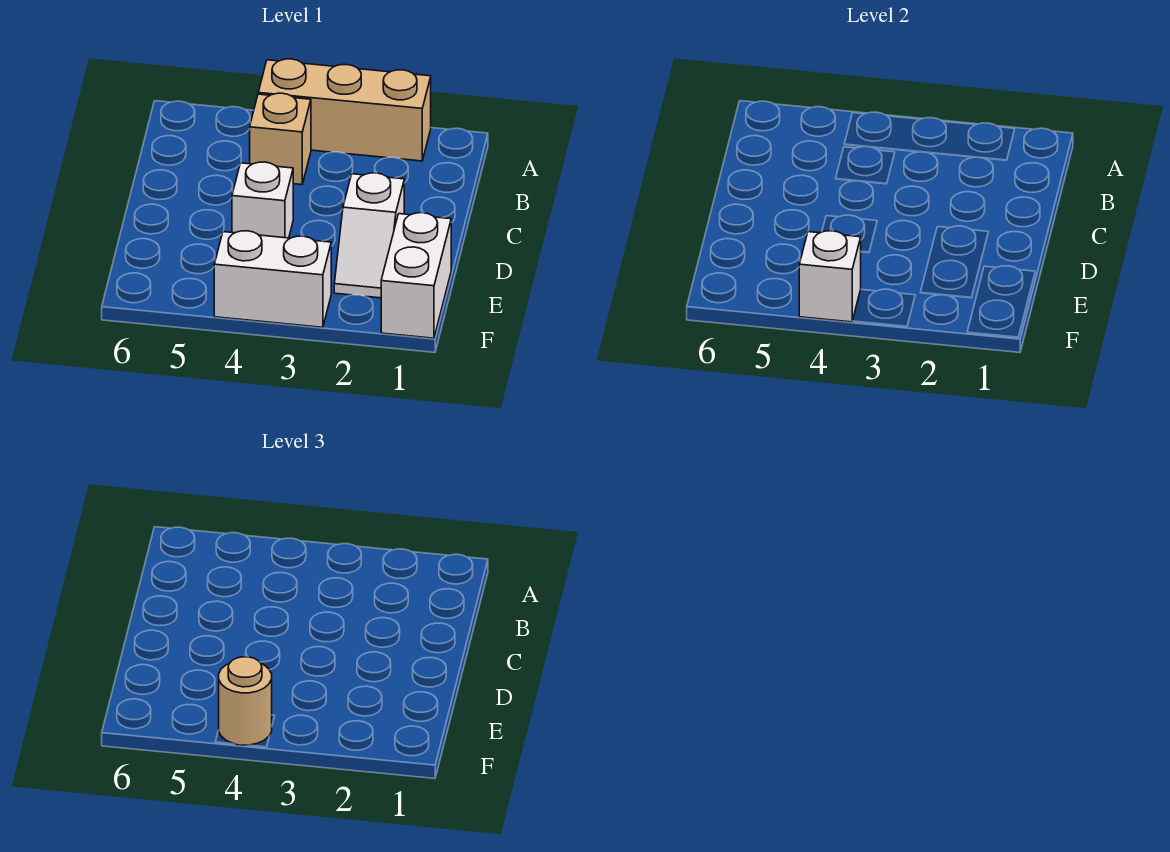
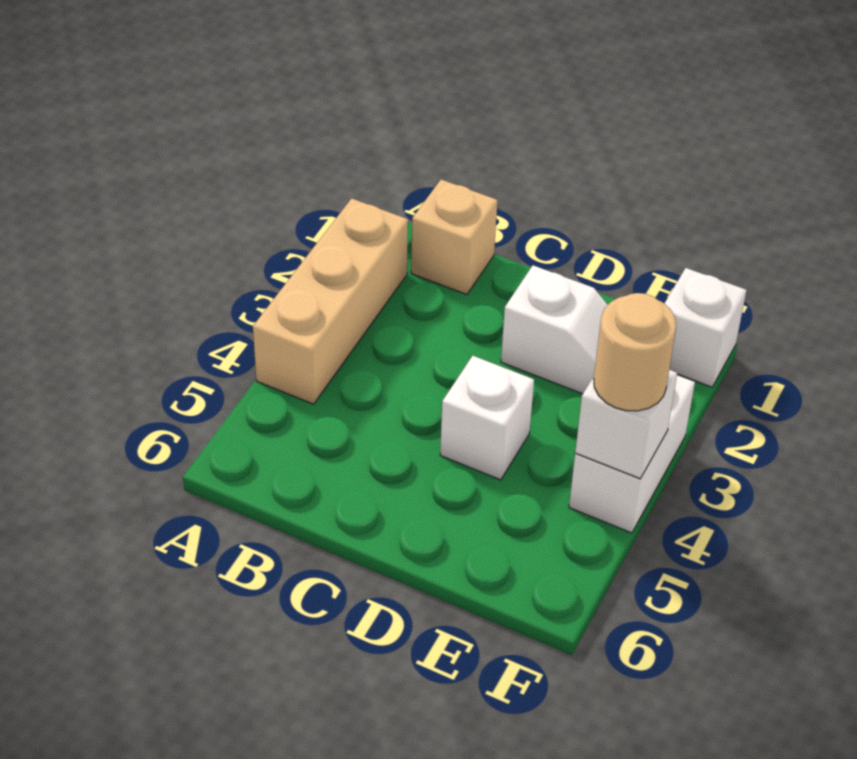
tan 1x1 brick [250,93,311,185] -> tan 1x1 brick moved to [411,179,497,295]
white 1x2 brick [381,213,451,338] -> white 1x1 brick [664,268,746,387]

